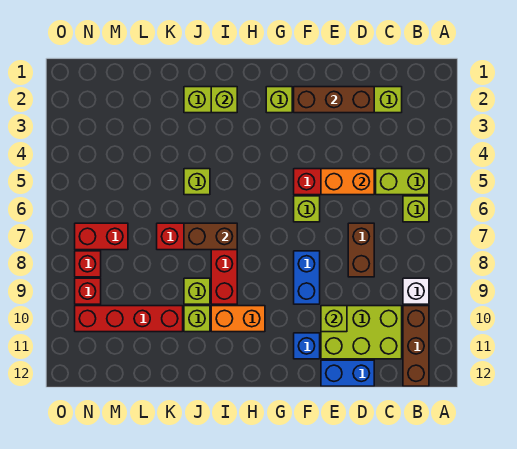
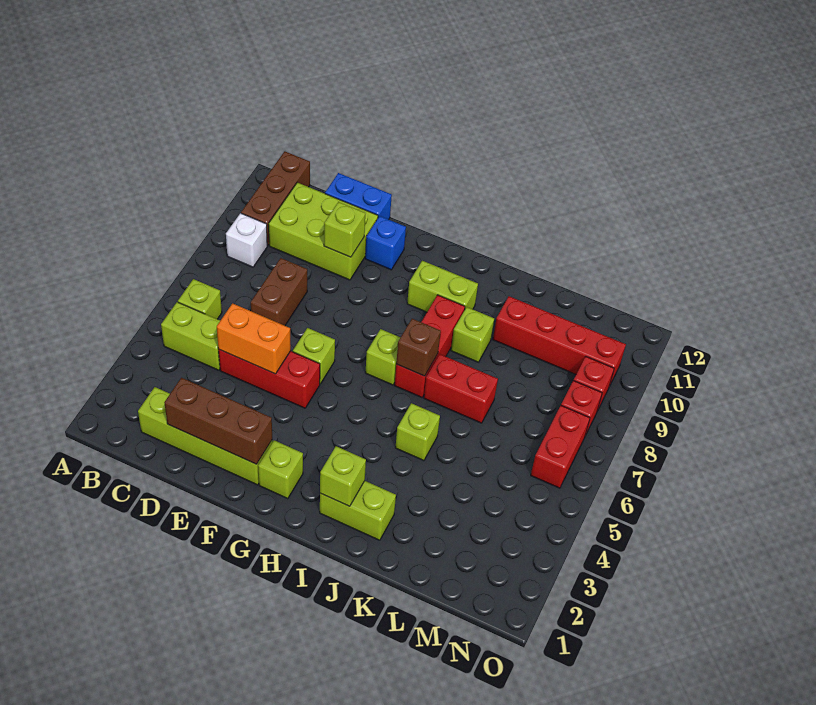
blue 1x2 brick [294,251,320,304] -> none
orange 1x2 brick [211,306,265,332] -> lime 1x2 brick [407,261,478,312]
brown 1x2 brick [184,223,237,250] -> brown 1x1 brick [396,319,441,376]
lime 1x1 brick [184,306,210,332] -> lime 1x1 brick moved to [366,329,400,385]
red 1x2 brick [75,223,128,250] -> red 1x2 brick turned to [531,406,590,488]

